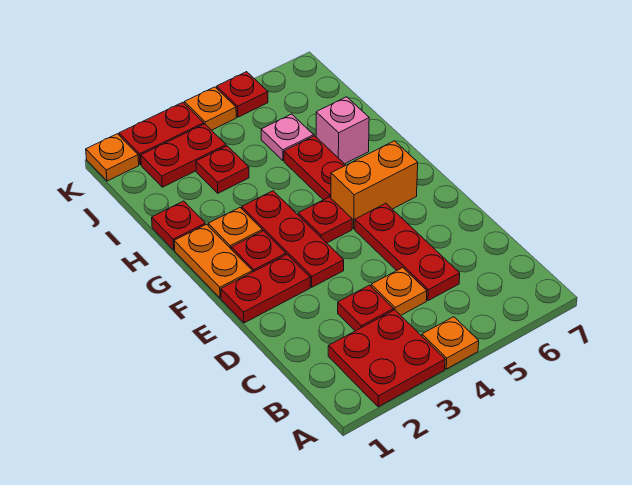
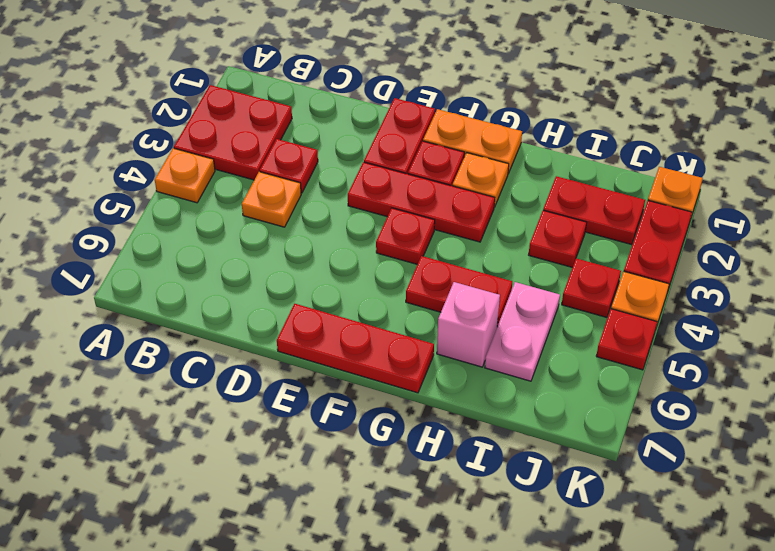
red 1x3 plate [355,203,460,301] -> red 1x3 plate moved to [277,304,434,393]
orange 1x2 brick [331,141,418,229] -> none
red 1x1 plate [152,201,205,250] -> red 1x1 plate moved to [562,258,621,317]
pink 1x1 plate [261,114,314,161] -> pink 1x2 plate [485,282,560,381]
red 1x2 plate [141,124,226,187] -> red 1x2 plate turned to [543,176,645,245]

